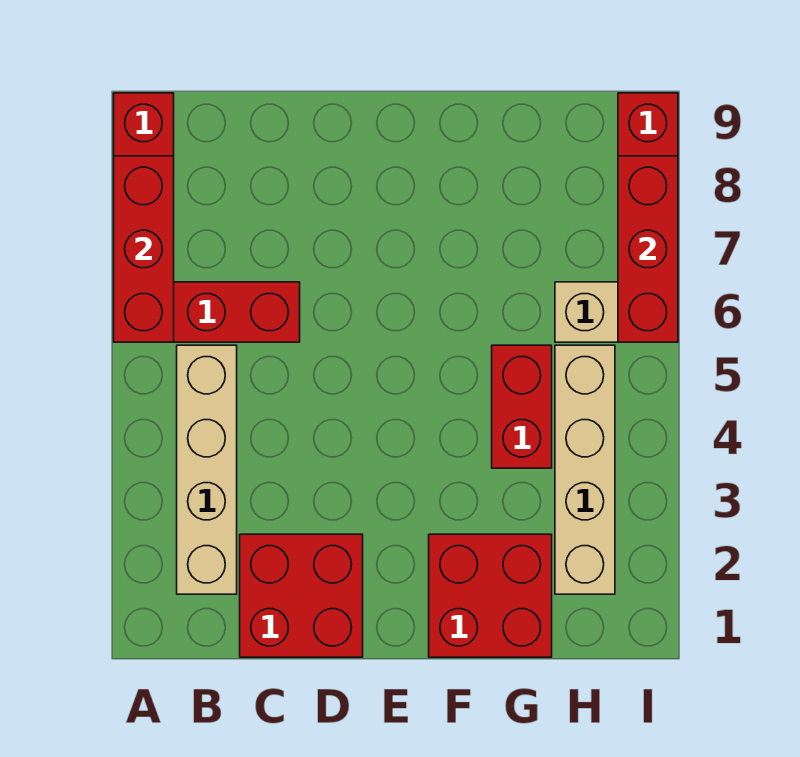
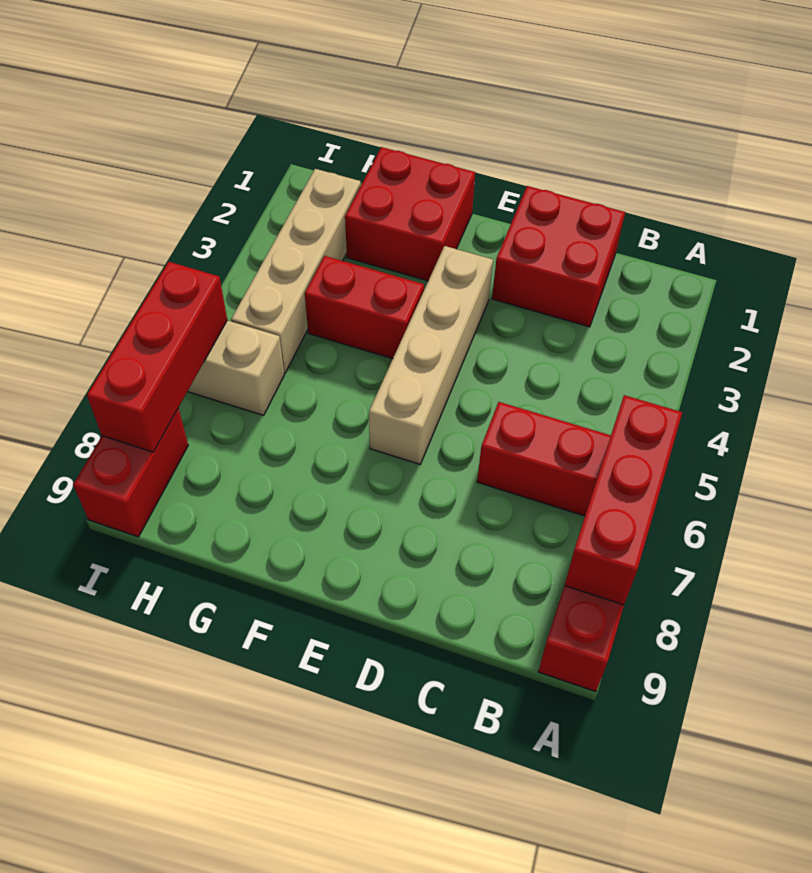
tan 1x4 brick [177,345,237,594] -> tan 1x4 brick moved to [369,246,493,464]
red 1x2 brick [492,345,552,468] -> red 1x2 brick turned to [305,256,424,359]

